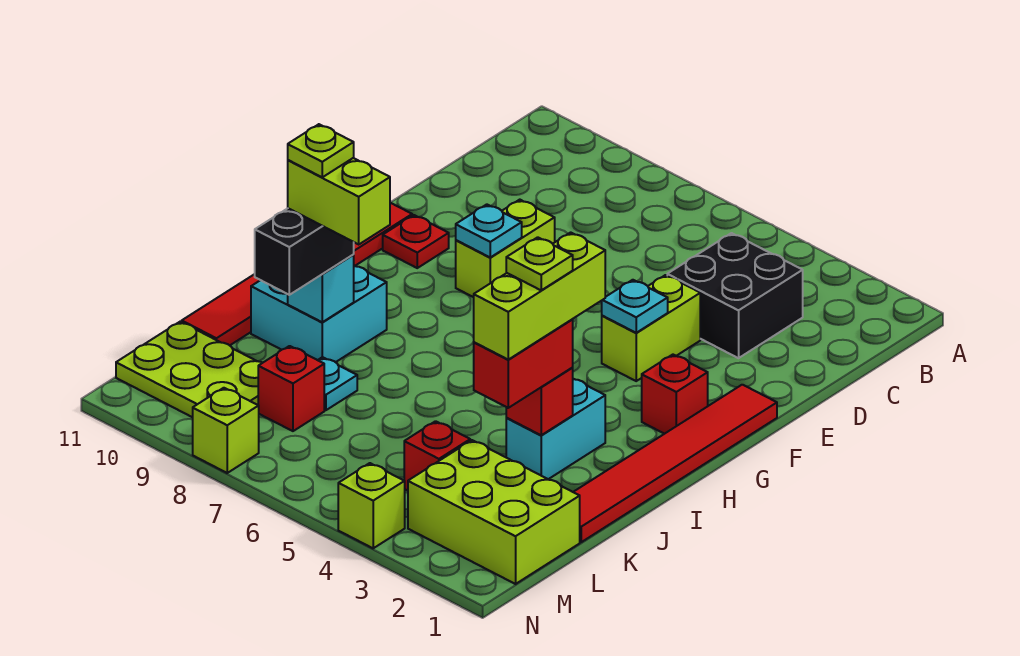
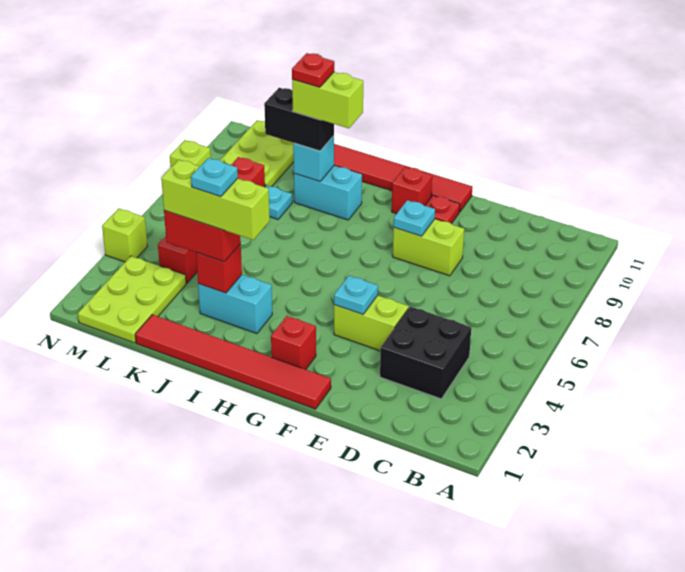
none -> red 1x1 brick [392,167,432,214]
cyan 2x2 brick [251,266,387,362] -> cyan 1x2 brick [294,166,362,220]
lime 1x1 plate [506,237,573,290] -> cyan 1x1 plate [191,158,238,197]
lime 1x2 brick [288,158,390,244] -> lime 1x2 brick turned to [292,72,363,128]
lime 1x1 plate [288,124,354,177] -> red 1x1 plate [292,53,334,87]
lime 2x3 brick [408,440,580,584] -> lime 2x3 plate [78,256,186,343]

